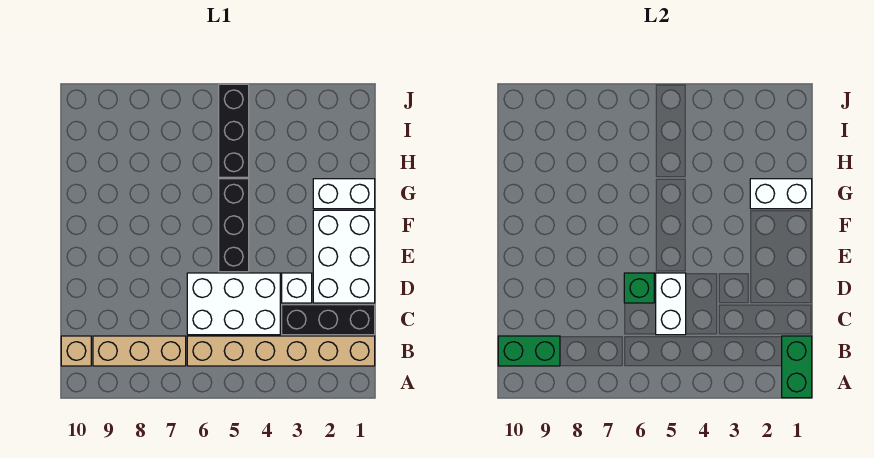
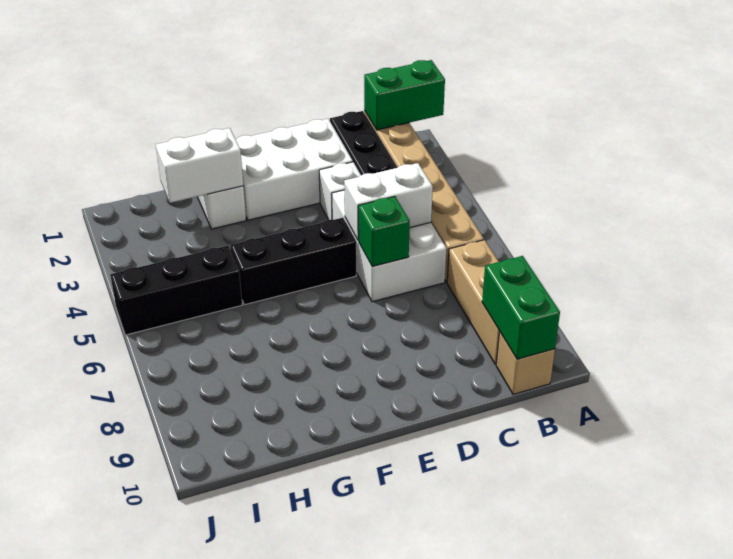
white 1x2 brick [750,179,812,209] -> white 1x2 brick turned to [156,128,243,203]

